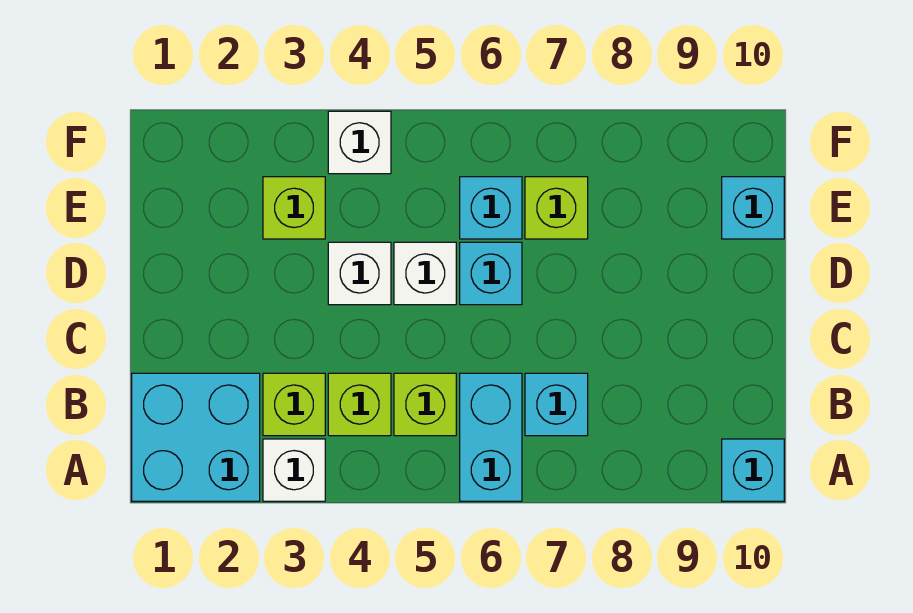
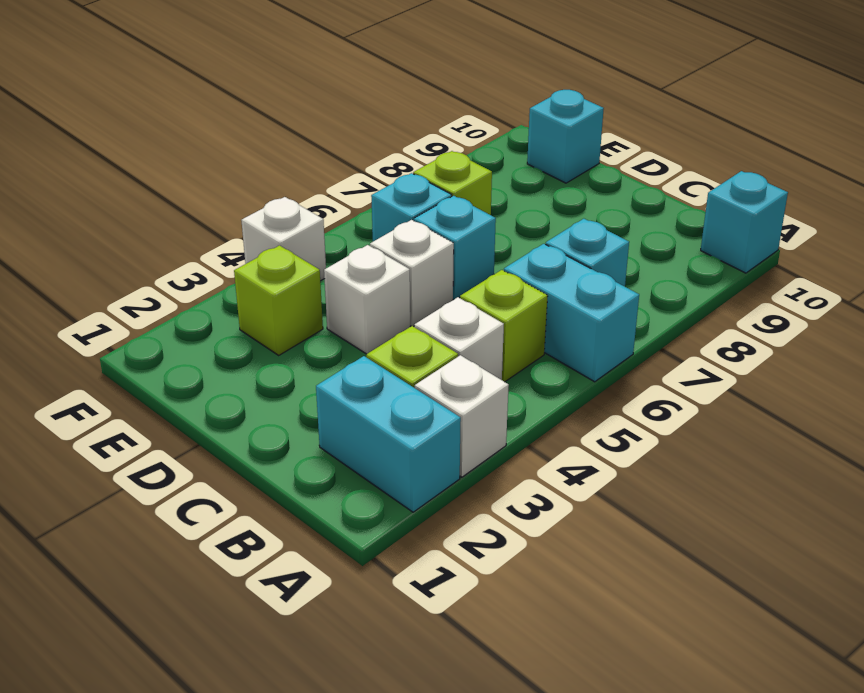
cyan 2x2 brick [132,373,260,501] -> cyan 1x2 brick [316,356,461,512]
lime 1x1 brick [328,373,391,436] -> white 1x1 brick [414,297,504,380]

